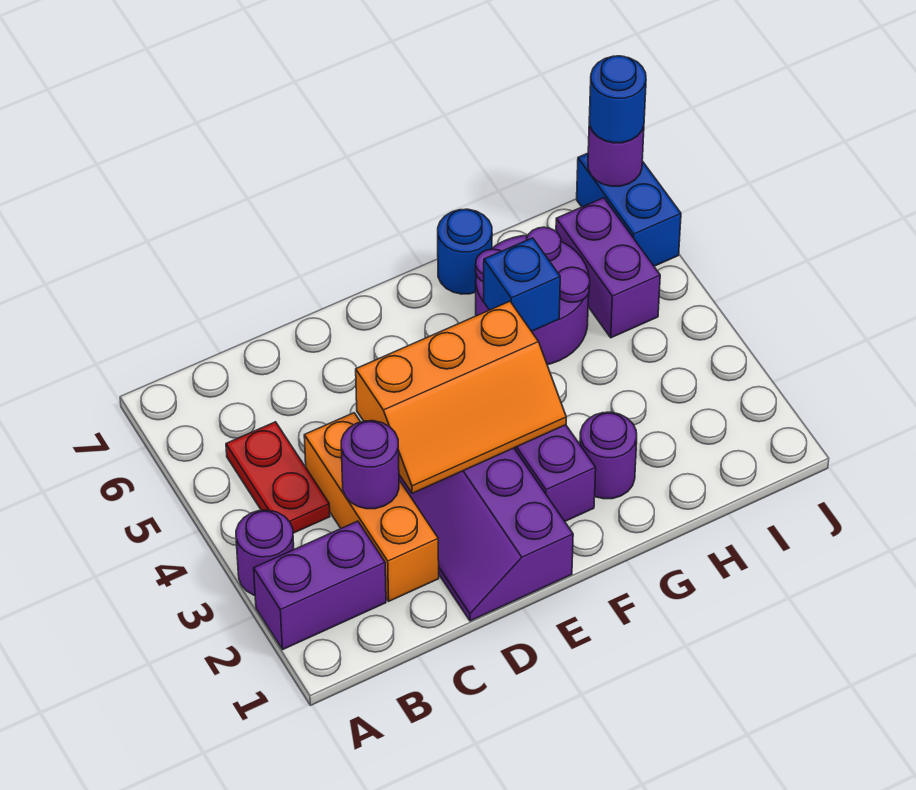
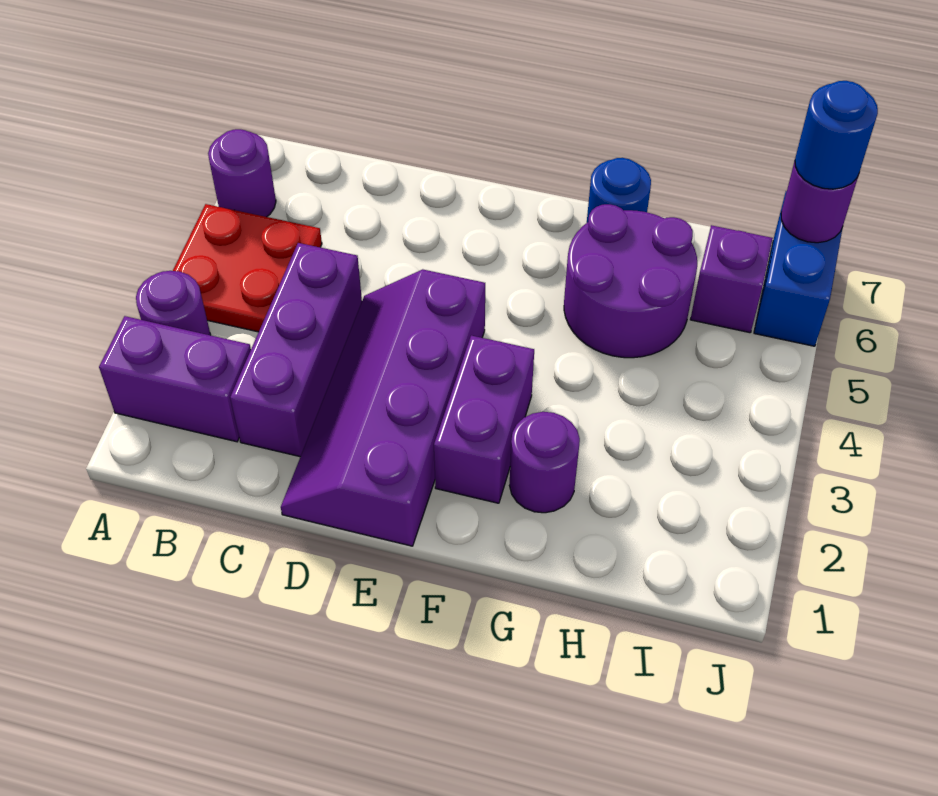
red 1x2 plate [226,422,330,533] -> red 2x2 plate [173,204,322,332]
orange 1x3 brick [304,413,439,601] -> purple 1x3 brick [230,243,362,457]
purple 1x1 round brick [341,421,399,509] -> purple 1x1 round brick moved to [208,129,276,217]
orange 2x3 slope [356,301,566,493] -> none
blue 1x1 brick [484,238,560,331] -> none
purple 1x2 brick [556,198,660,338] -> purple 1x1 brick [690,225,773,333]

